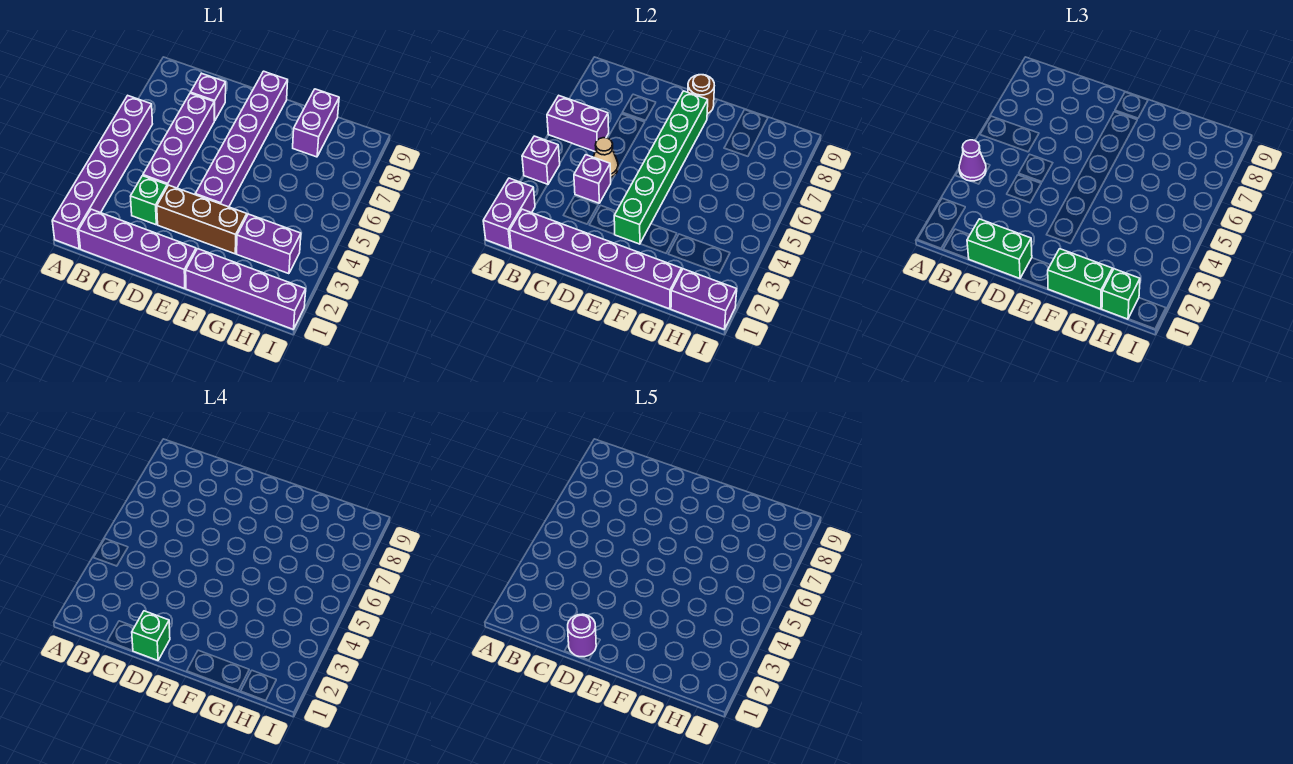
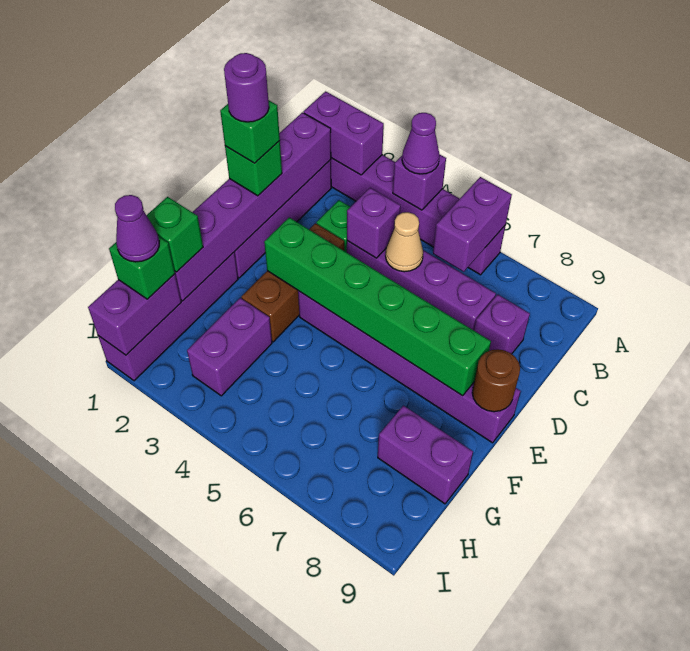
green 1x2 brick [967,219,1032,278] -> green 1x1 brick [225,141,282,196]
green 1x2 brick [1048,249,1113,309] -> green 1x1 brick [147,197,203,272]
none -> purple 1x1 cone [115,195,159,262]

